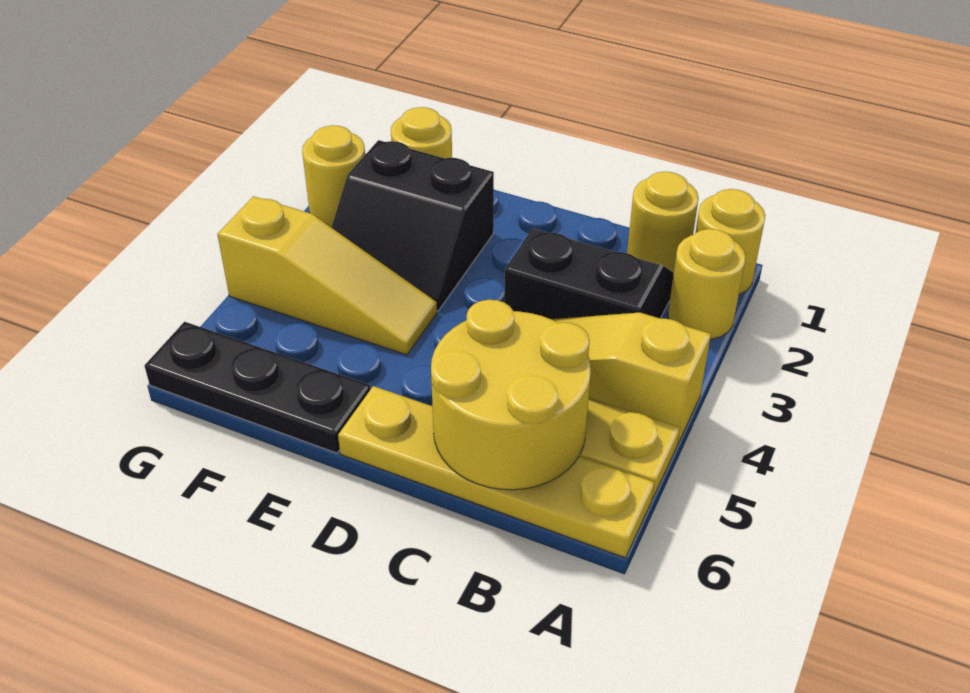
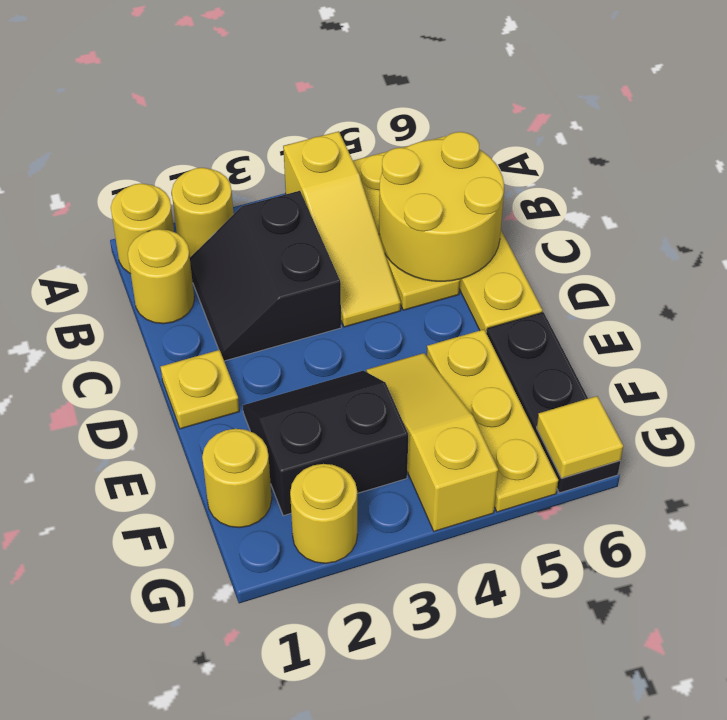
none -> yellow 1x1 plate [161,350,239,429]
black 2x2 slope [332,140,494,311] -> black 2x2 slope turned to [243,370,408,516]
none -> yellow 1x3 plate [427,329,558,512]
none -> yellow 1x1 tile [537,396,623,478]

